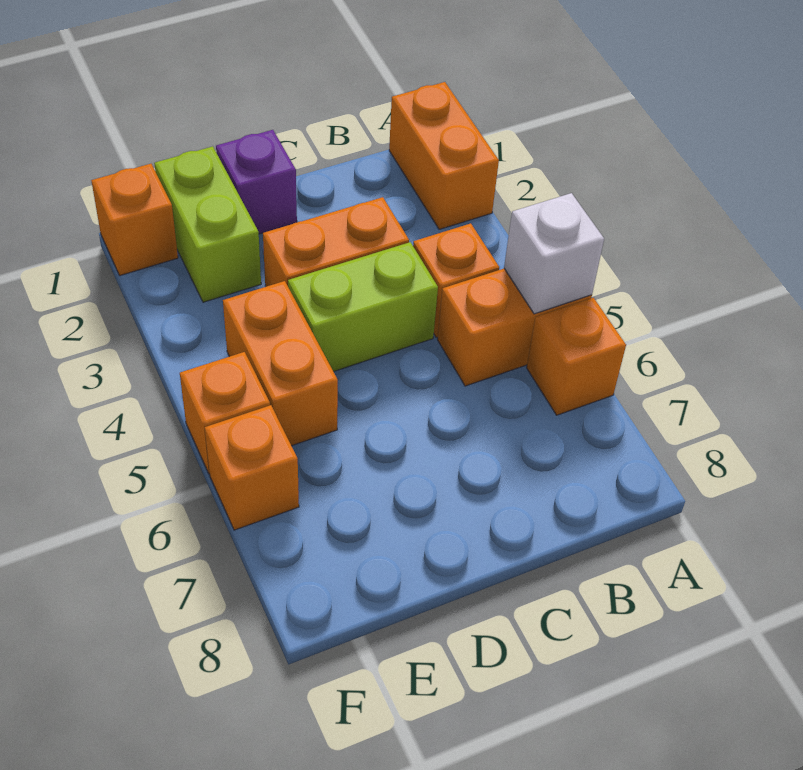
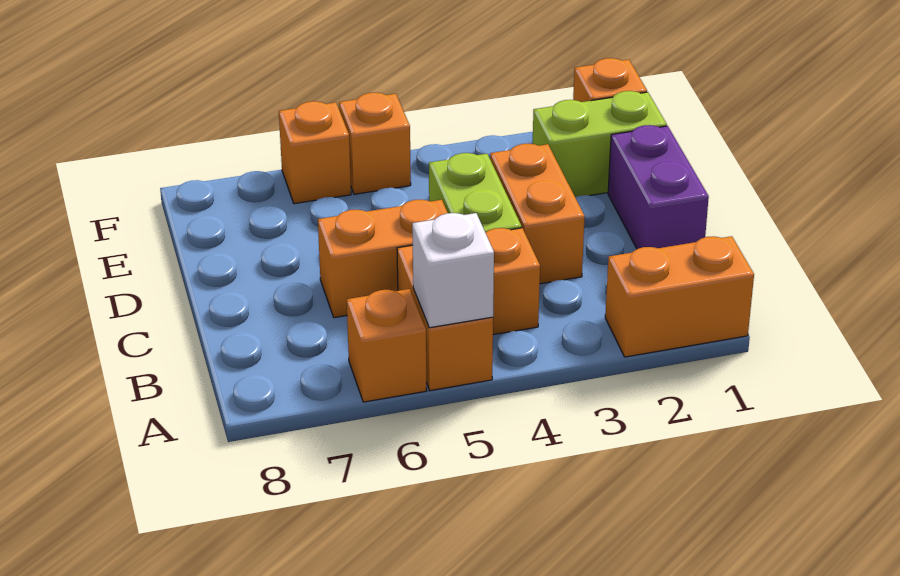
purple 1x1 brick [216,130,297,234] -> purple 1x2 brick [608,125,709,249]
orange 1x2 brick [223,281,338,446] -> orange 1x2 brick moved to [318,200,448,318]

